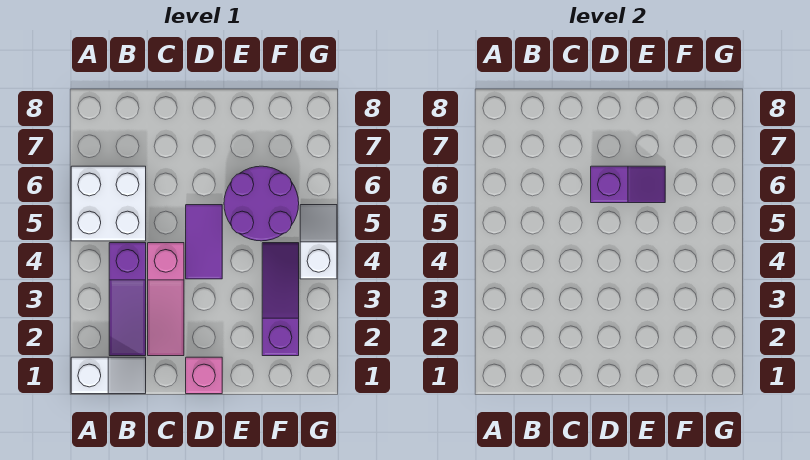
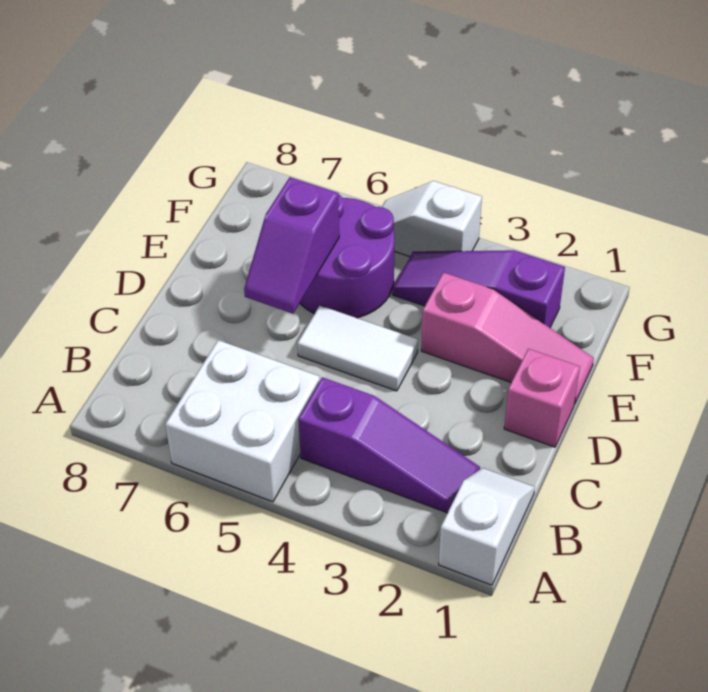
pink 1x3 slope [148,243,184,356] -> pink 1x3 slope moved to [421,273,594,405]
purple 1x2 tile [186,205,222,279] -> white 1x2 tile [297,306,418,391]
purple 1x2 slope [591,166,665,203] -> purple 1x2 slope turned to [244,177,339,314]

